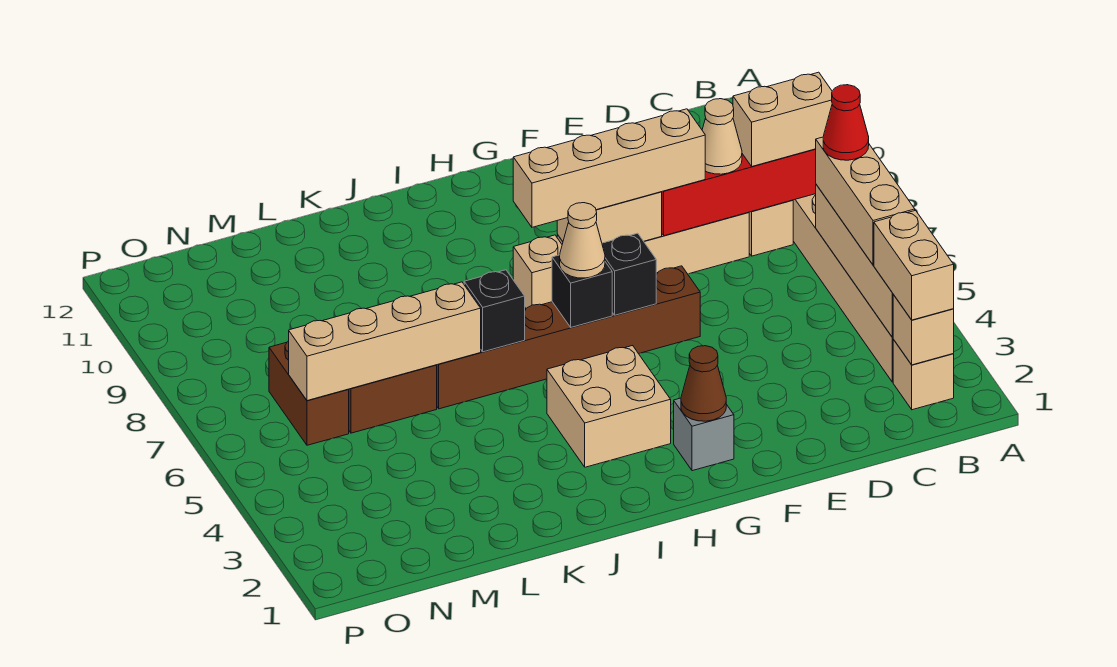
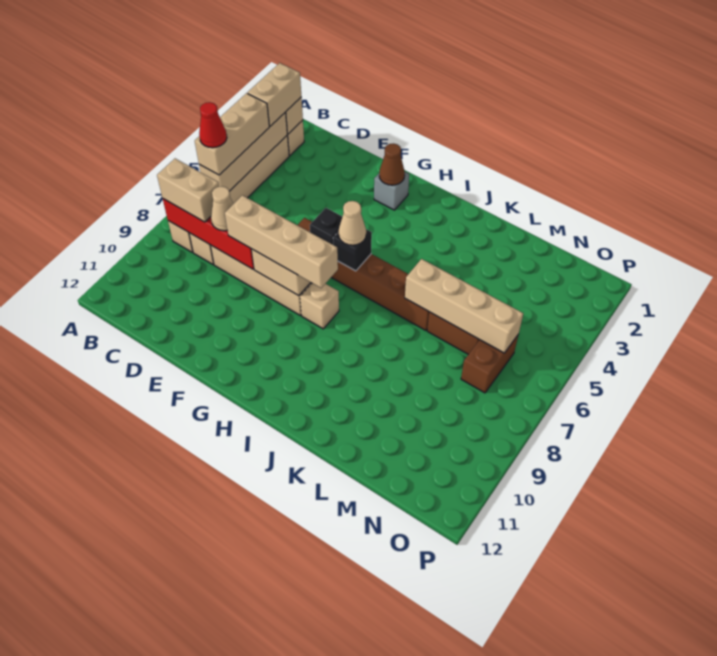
tan 2x2 brick [547,346,671,467] -> none
black 1x1 brick [464,270,525,352] -> none

